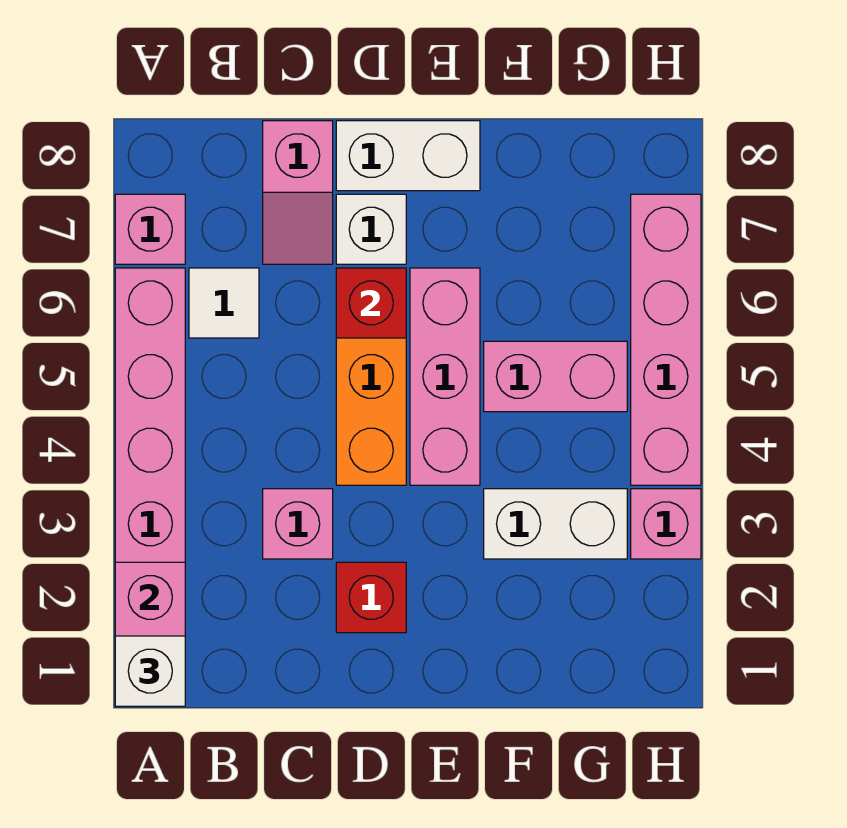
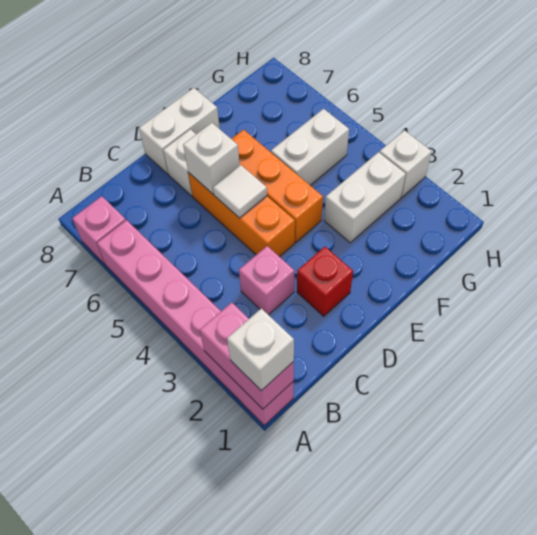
white 1x1 tile [189,268,259,338] -> white 1x1 tile moved to [213,165,267,218]
pink 1x2 slope [263,121,333,264] -> none
red 1x1 brick [336,268,406,338] -> white 1x1 brick [183,123,240,194]
pink 1x3 brick [410,268,480,485] -> orange 1x3 brick [232,130,323,242]
pink 1x2 brick [484,341,627,412] -> white 1x2 brick [271,109,349,185]
pink 1x1 brick [631,489,701,559] -> white 1x1 brick [380,130,432,198]
pink 1x4 brick [631,194,701,485] -> none

